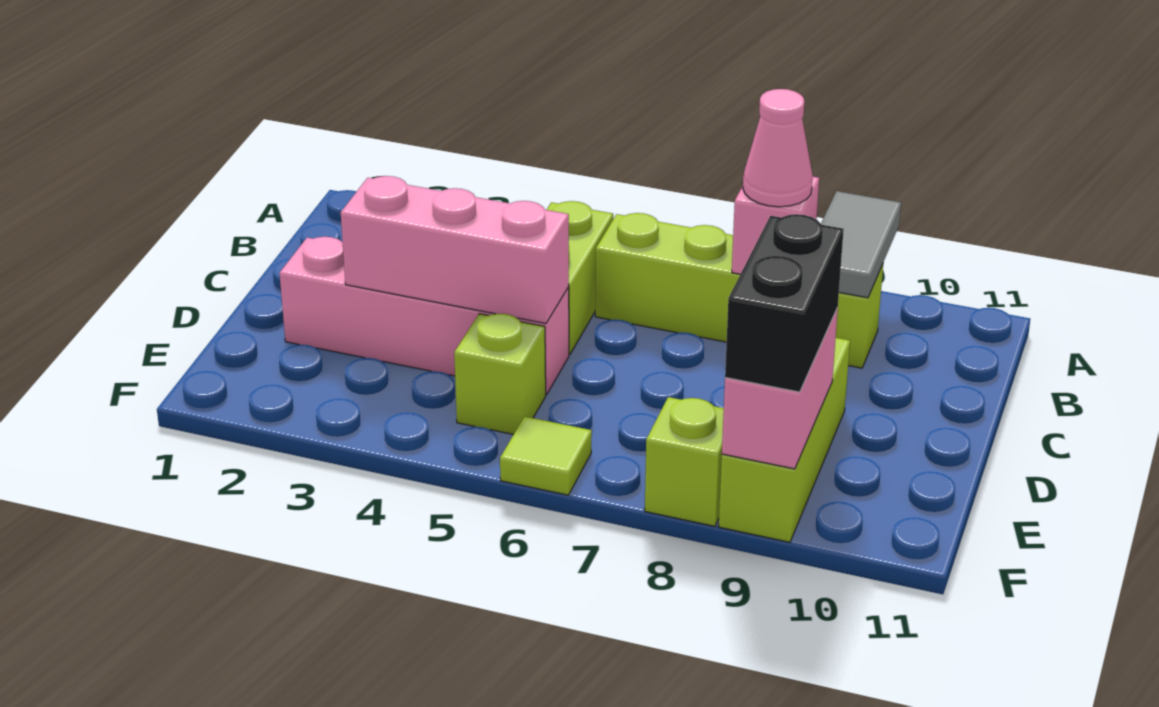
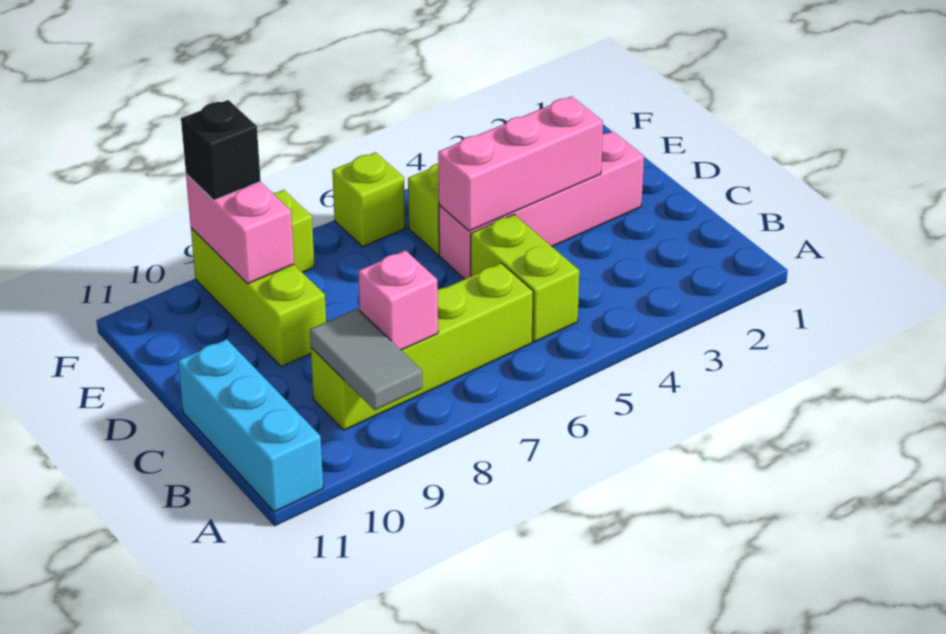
none -> cyan 1x3 brick [178,339,323,512]
pink 1x1 cone [743,89,813,207] -> none
black 1x2 brick [725,214,844,392] -> black 1x1 brick [181,100,261,200]
lime 1x1 tile [500,416,592,495] -> lime 1x1 brick [332,152,405,247]

